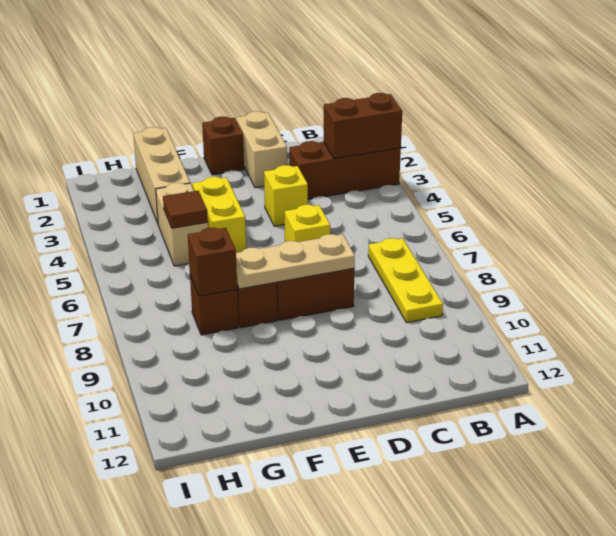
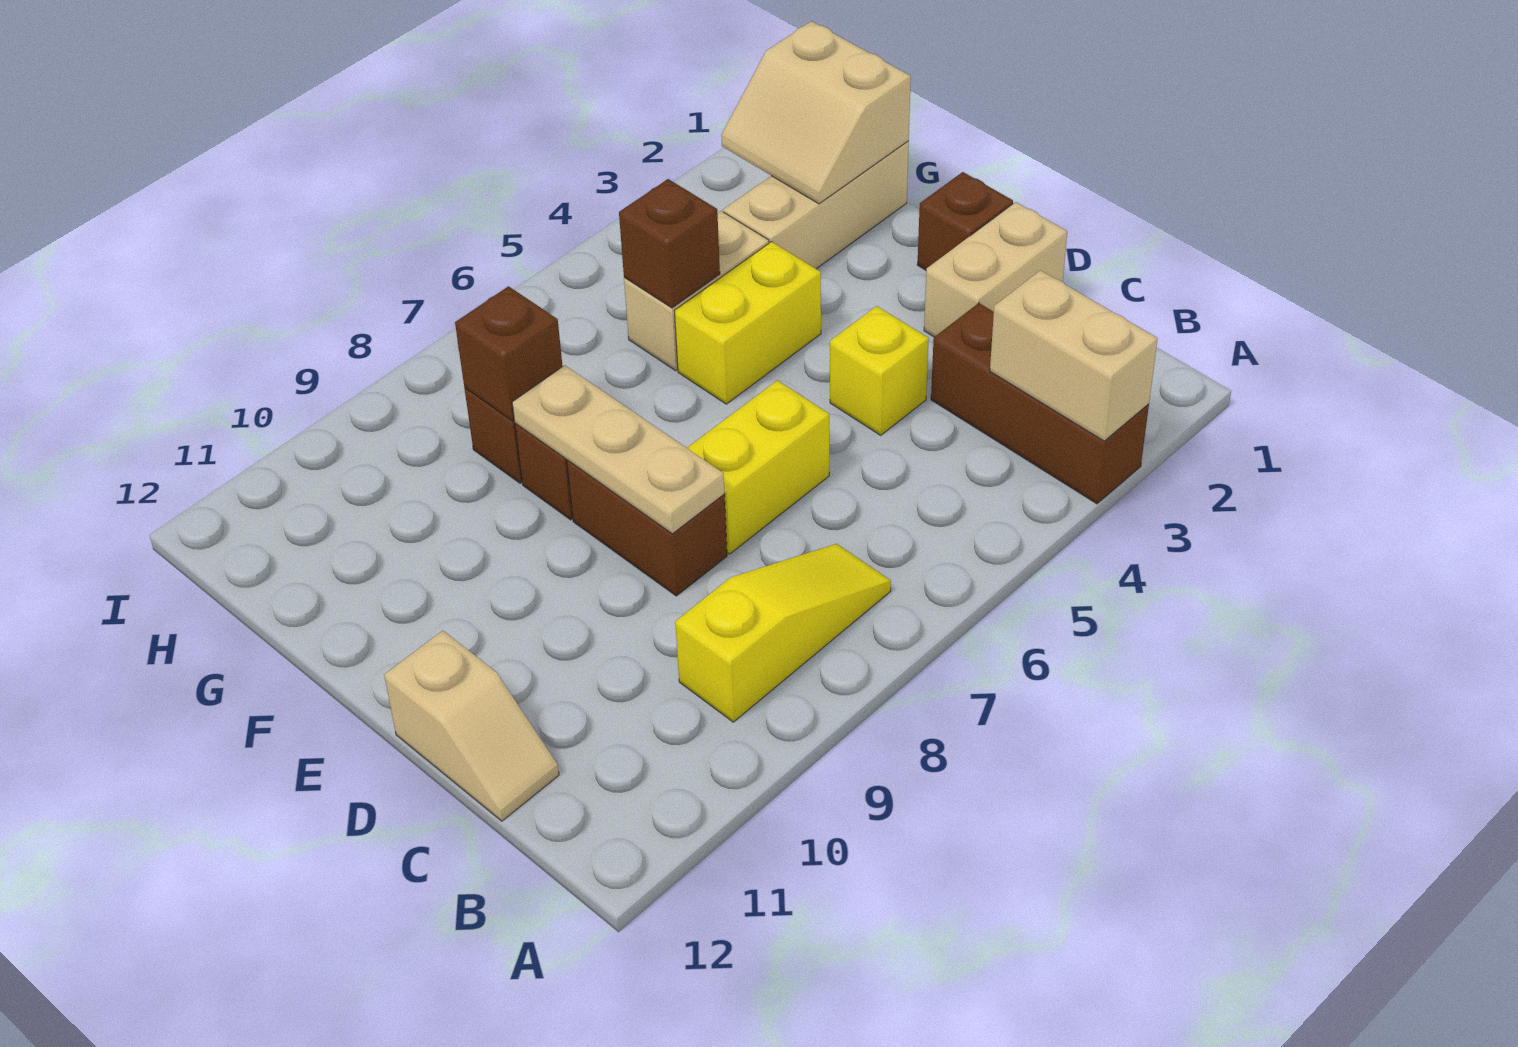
brown 1x2 brick [324,93,402,159] -> tan 1x2 brick [990,270,1158,441]
yellow 1x3 plate [368,238,443,323] -> yellow 1x3 slope [675,544,891,722]
none -> tan 1x2 slope [384,631,559,821]
yellow 1x1 brick [285,205,330,242] -> yellow 1x2 brick [687,380,829,554]
none -> tan 2x2 slope [721,21,911,204]
brown 1x1 tile [163,191,208,228] -> brown 1x1 brick [619,179,720,308]

